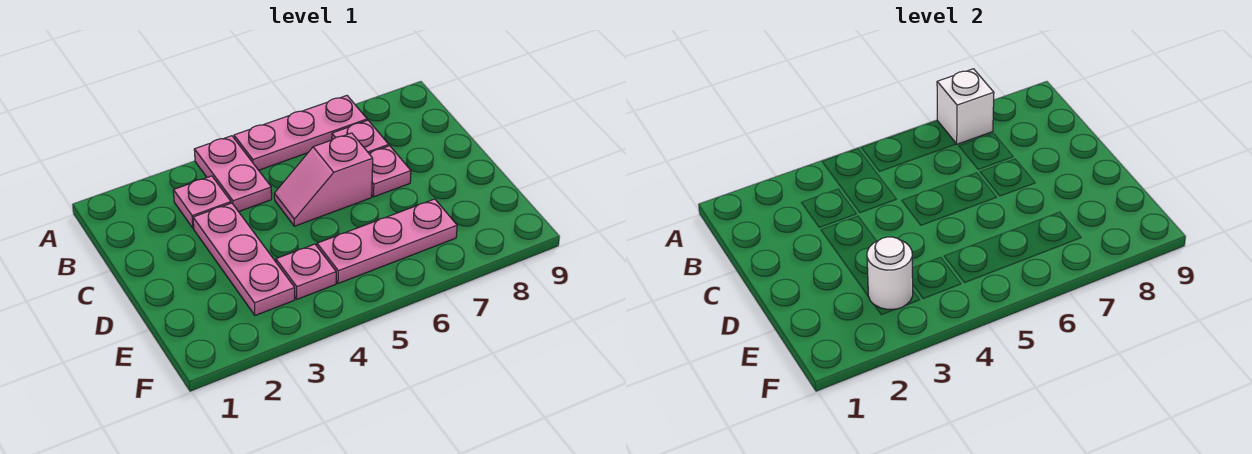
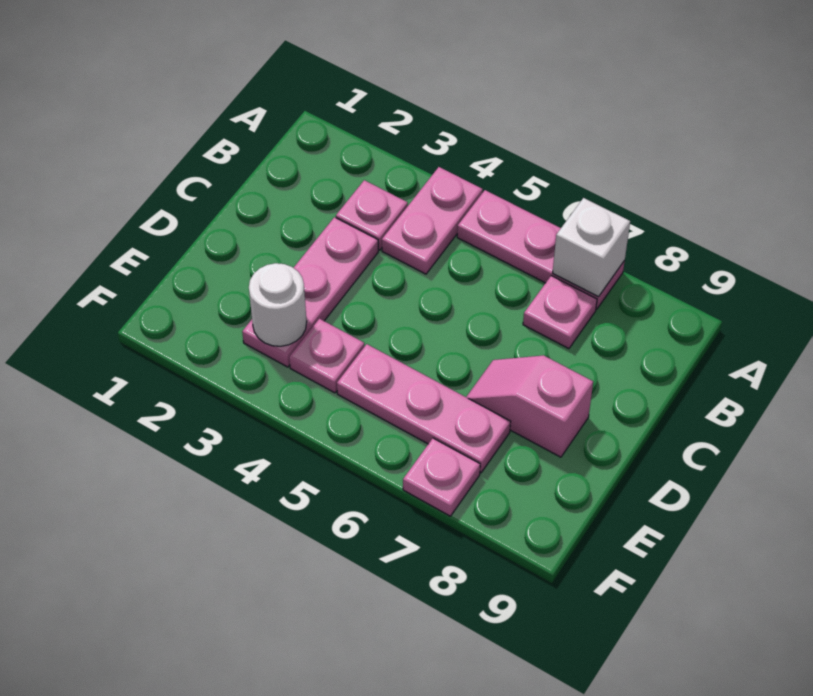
pink 1x2 slope [274,133,373,226] -> pink 1x2 slope moved to [466,355,593,457]
pink 1x1 plate [369,146,411,197] -> pink 1x1 plate moved to [403,438,480,516]

